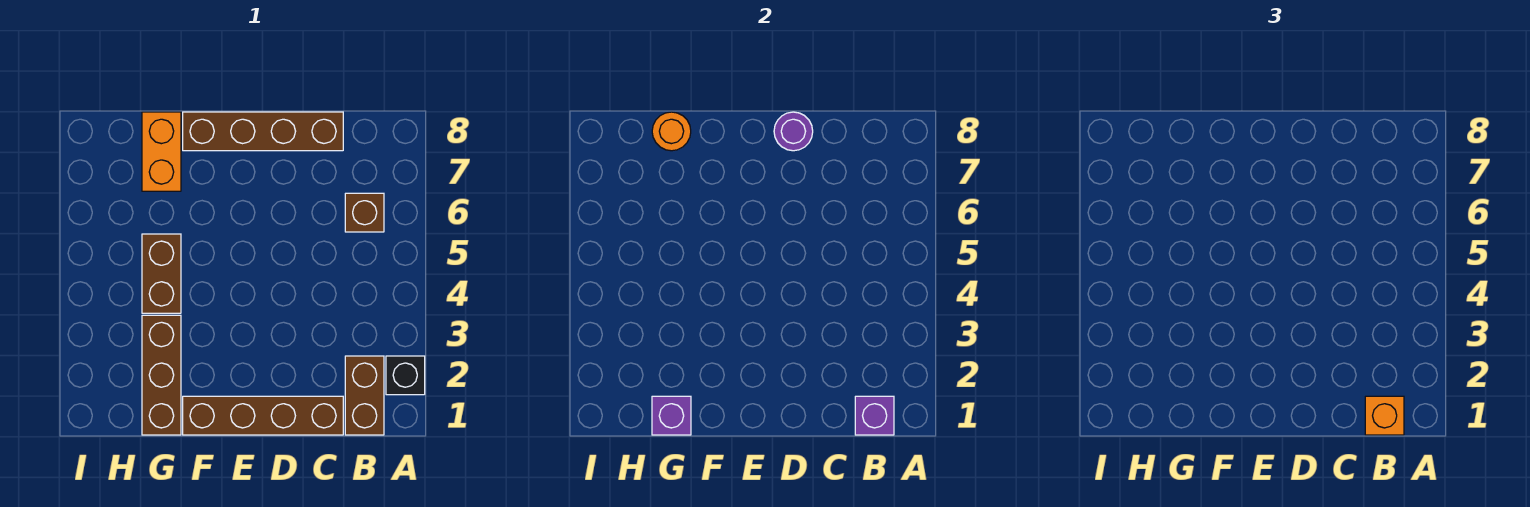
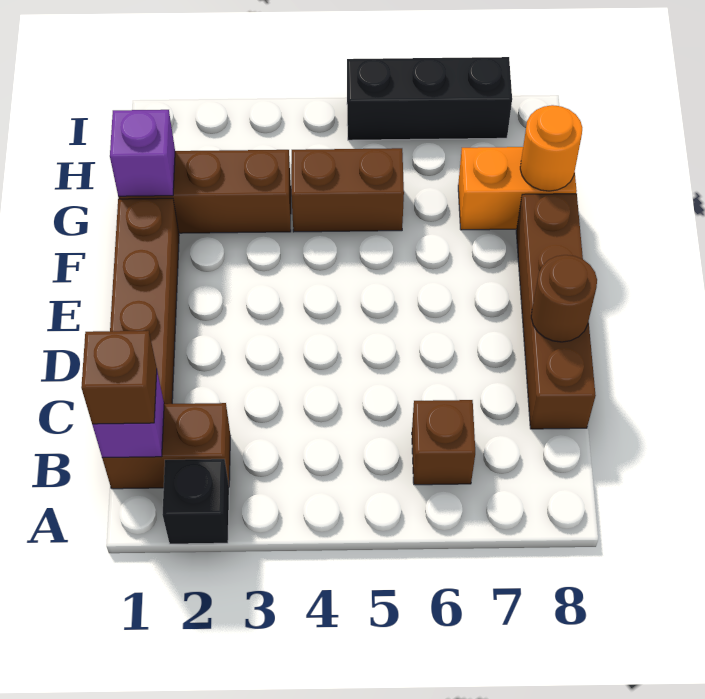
orange 1x1 brick [1365,396,1404,435] -> brown 1x1 brick [81,331,157,424]
purple 1x1 round brick [774,112,813,151] -> brown 1x1 round brick [531,255,597,342]
none -> black 1x3 brick [347,57,512,140]

